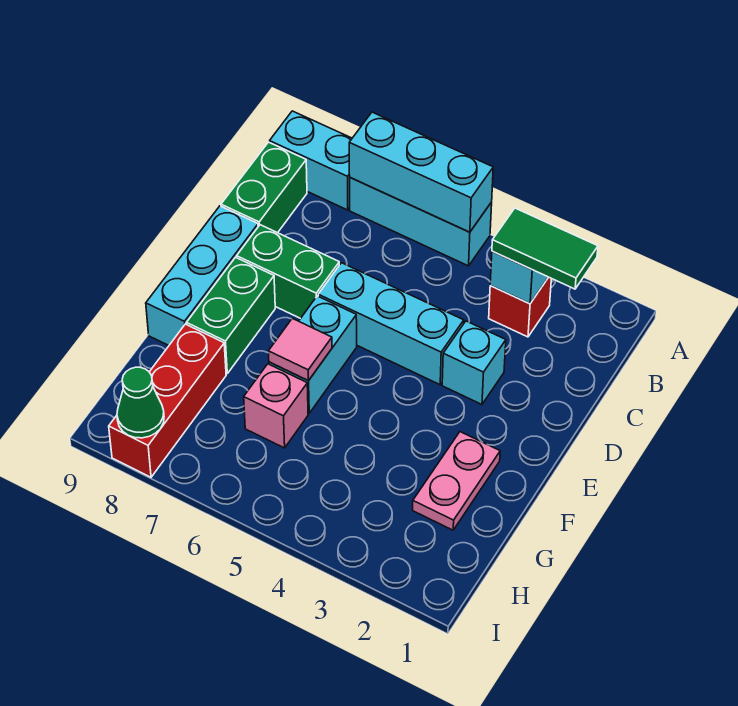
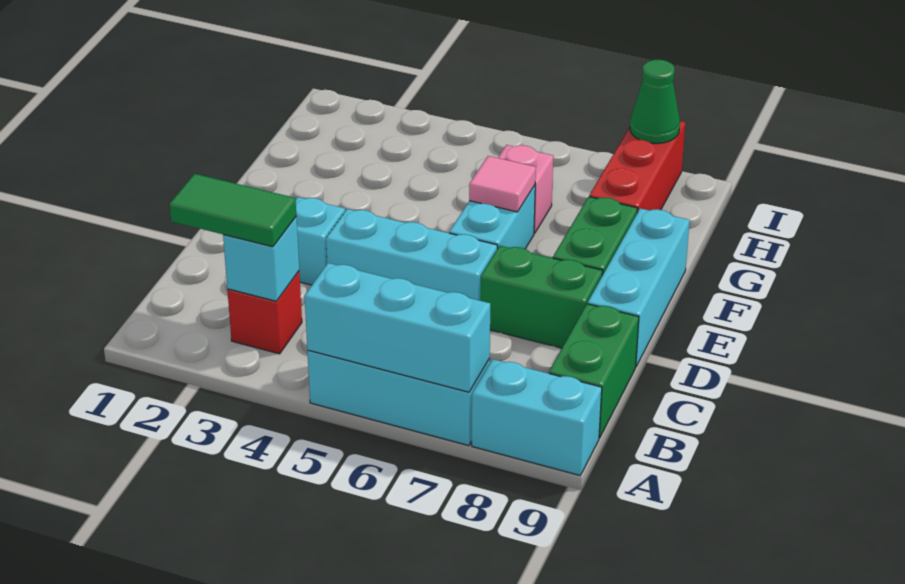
pink 1x2 plate [413,432,500,530] -> none

